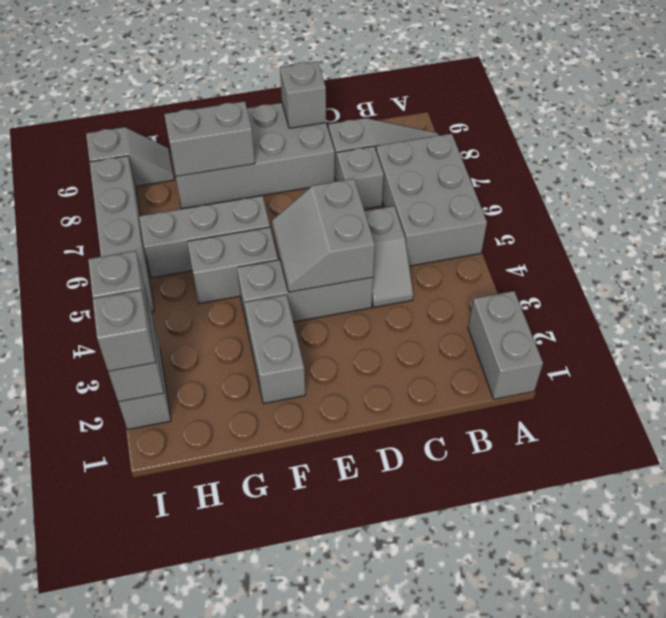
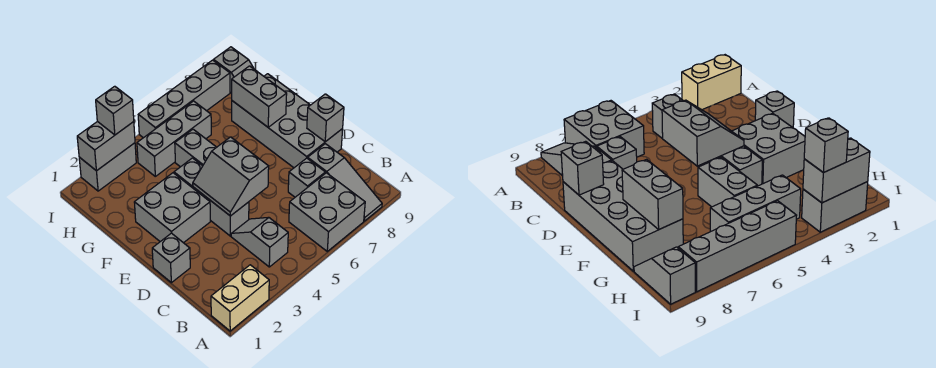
grey 1x2 brick [468,291,543,399] -> tan 1x2 brick [211,265,269,331]
grey 2x3 brick [376,134,487,266] -> grey 2x2 brick [289,173,365,251]
grey 1x2 slope [365,206,413,307] -> grey 1x2 slope turned to [231,217,288,267]
grey 2x2 slope [272,179,375,292] -> grey 2x2 slope turned to [193,137,269,216]
grey 1x2 brick [245,295,305,404] -> grey 2x2 brick [134,173,210,243]
grey 1x3 brick [139,196,270,278] -> grey 1x3 brick turned to [137,101,211,176]
grey 1x1 brick [93,290,156,371] -> grey 1x1 brick moved to [152,233,190,283]

